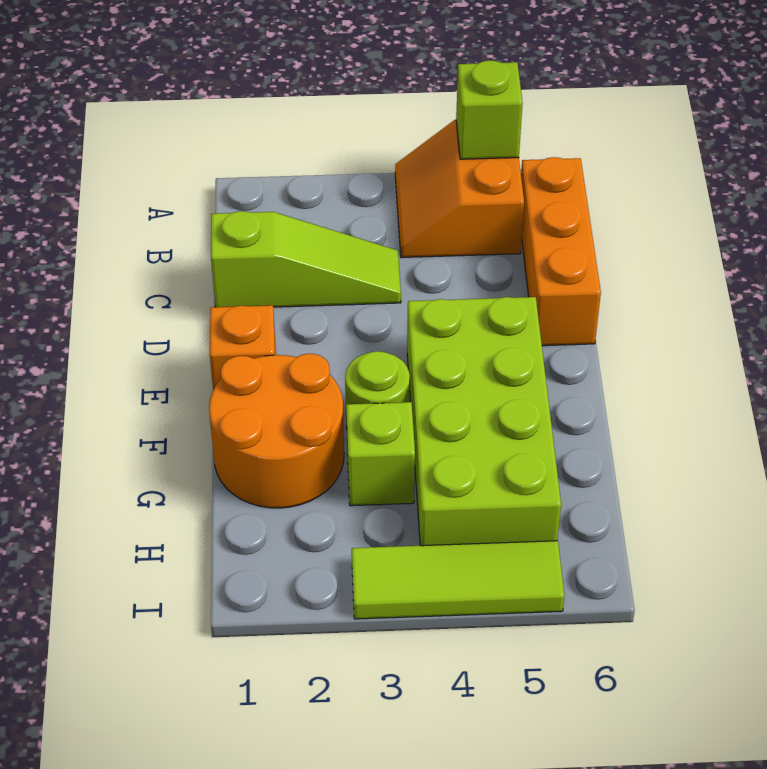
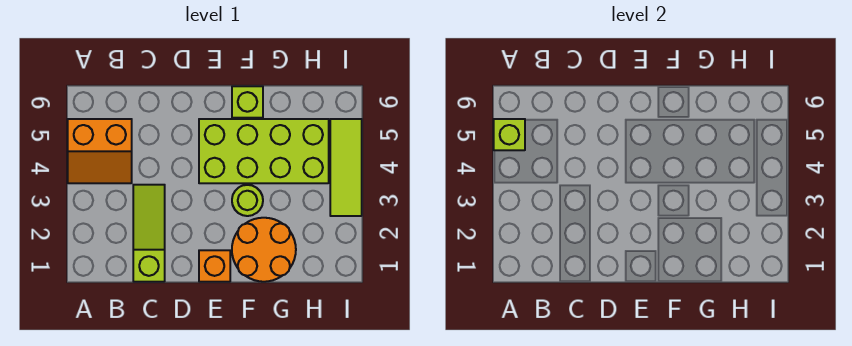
orange 1x3 brick [521,157,601,346] -> none
lime 1x1 brick [346,402,415,506] -> lime 1x1 brick moved to [232,86,263,118]

